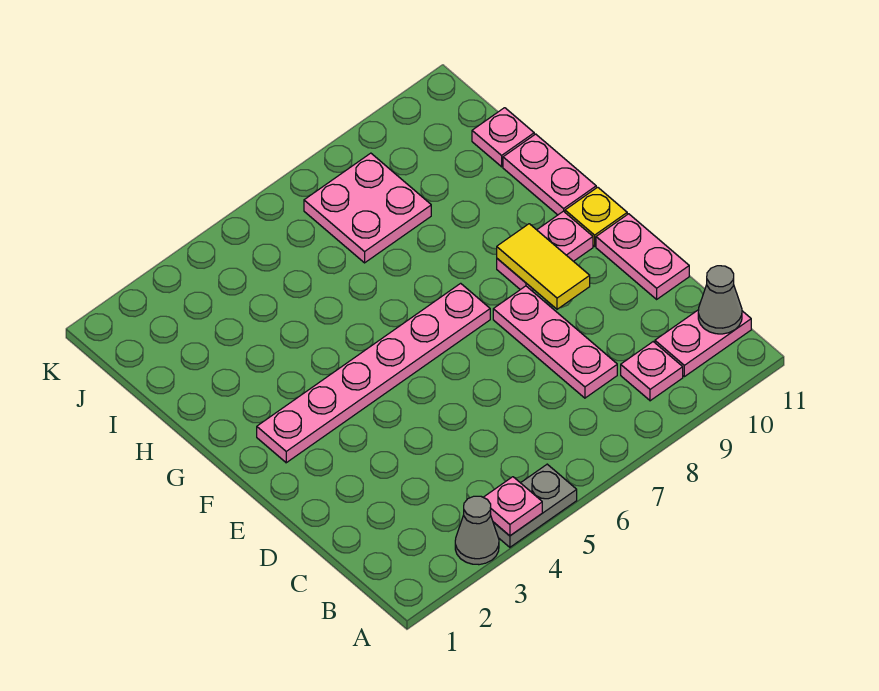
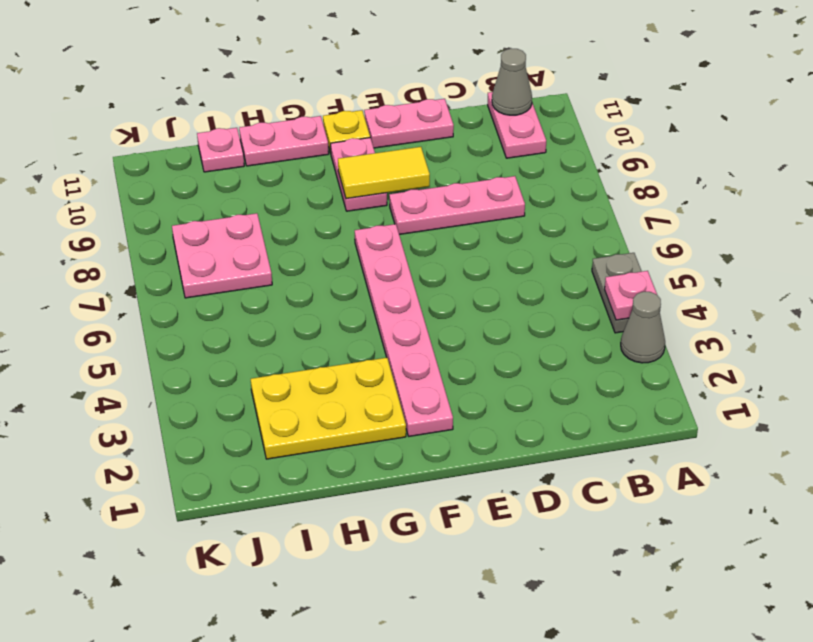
pink 1x1 plate [621,342,683,401] -> none
none -> yellow 2x3 plate [251,358,406,459]

